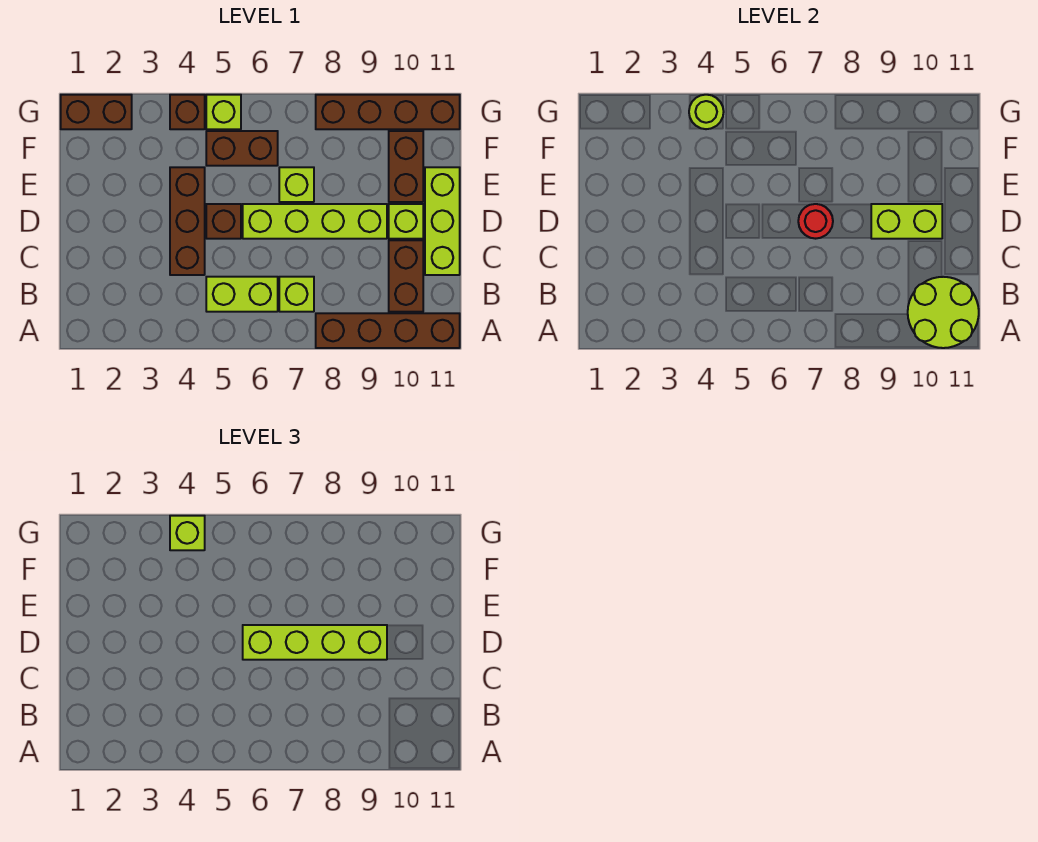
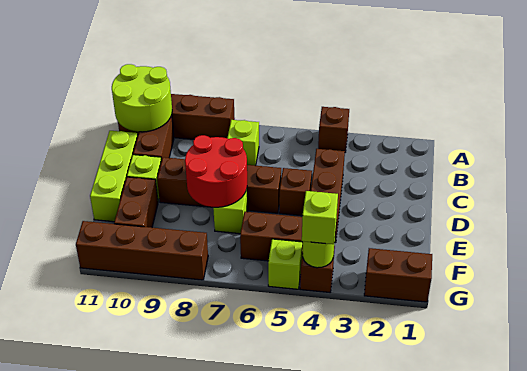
none -> brown 1x1 brick [318,107,349,152]
lime 1x2 brick [206,277,278,312] -> none
lime 1x4 brick [243,204,387,239] -> brown 1x4 brick [157,157,281,213]
lime 1x4 brick [243,625,387,660] -> none
red 1x1 round brick [798,204,833,239] -> red 2x2 round brick [185,135,247,208]
lime 1x2 brick [871,204,942,239] -> none

